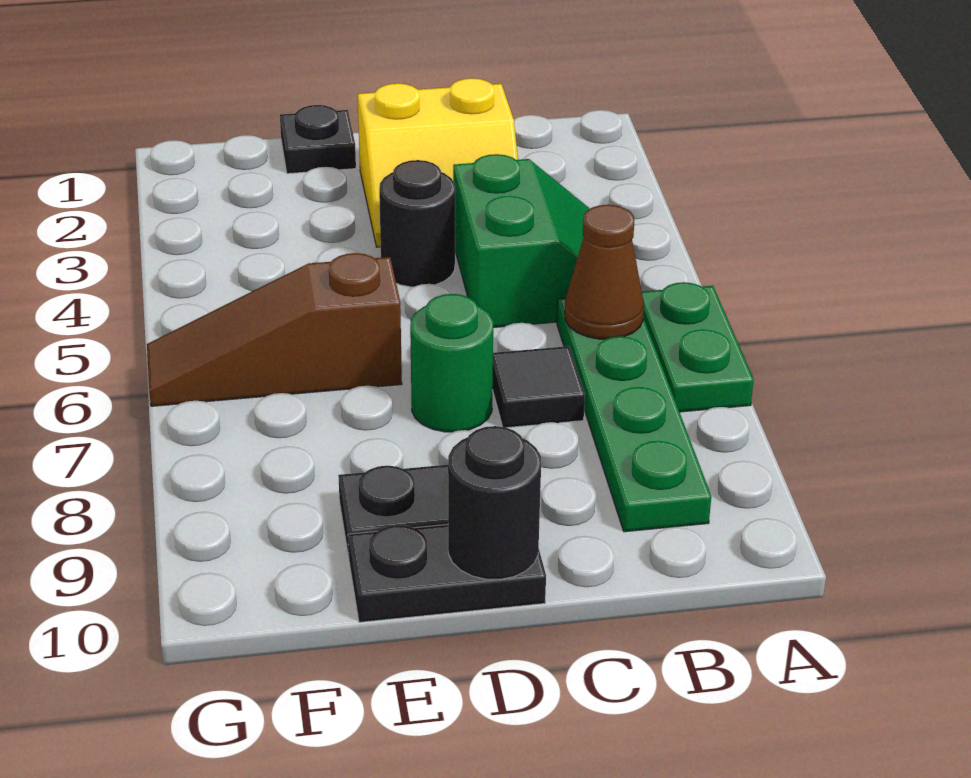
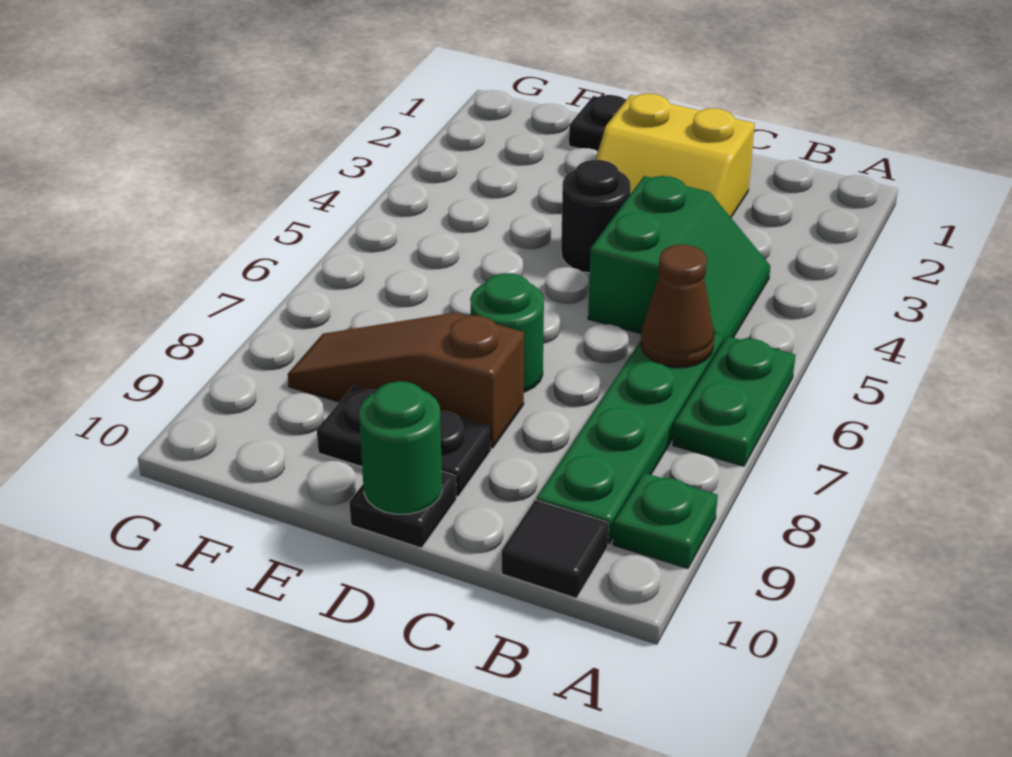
none -> green 1x1 plate [613,473,718,568]
black 1x1 tile [492,346,585,428] -> black 1x1 tile moved to [502,500,609,598]
black 1x2 plate [348,525,546,622] -> black 1x1 plate [349,471,456,548]
black 1x1 round brick [448,426,541,579] -> green 1x1 round brick [359,381,442,514]
brown 1x3 slope [147,253,402,406] -> brown 1x3 slope moved to [288,313,524,448]

